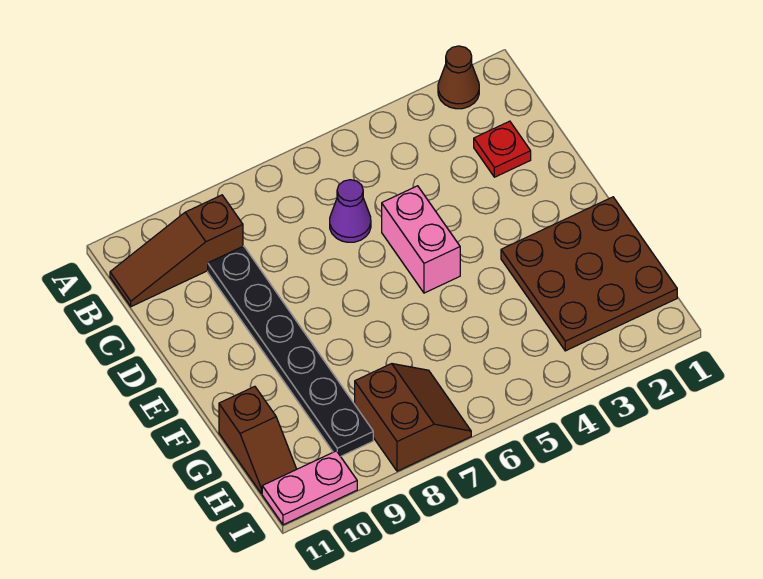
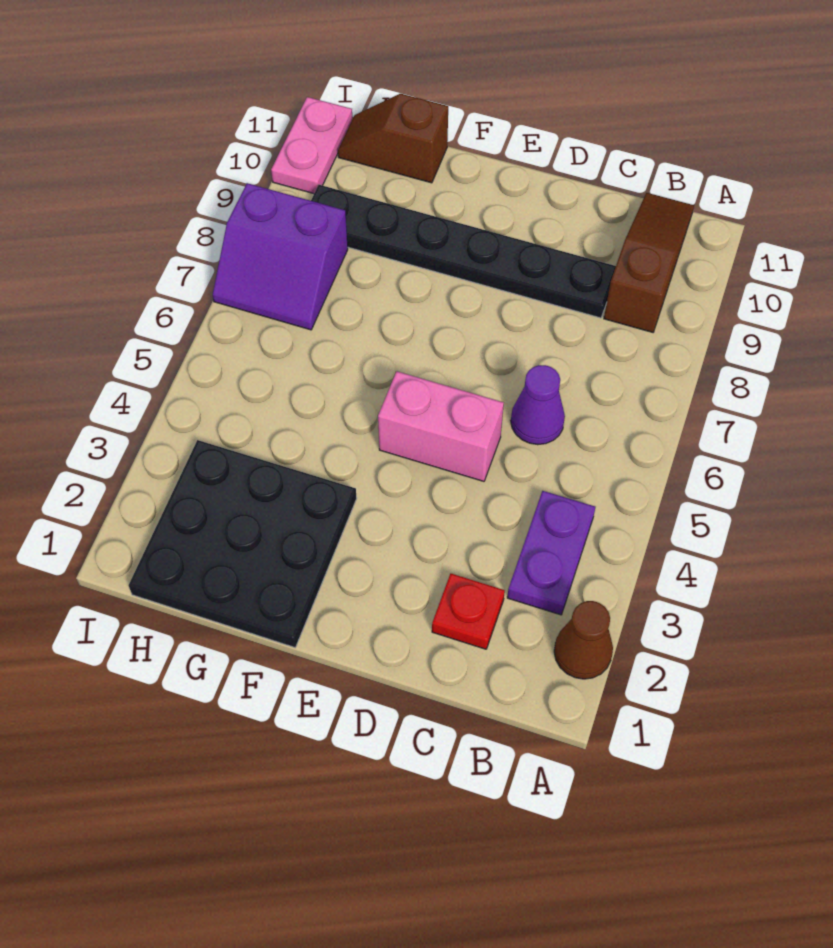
none -> purple 1x2 plate [507,491,595,615]
brown 3x3 plate [501,197,677,351] -> black 3x3 plate [129,440,357,648]
brown 2x2 slope [355,364,471,471] -> purple 2x2 slope [213,183,348,330]

